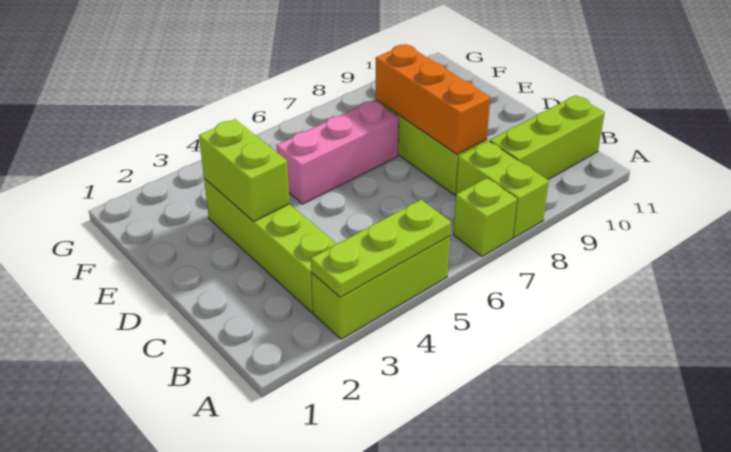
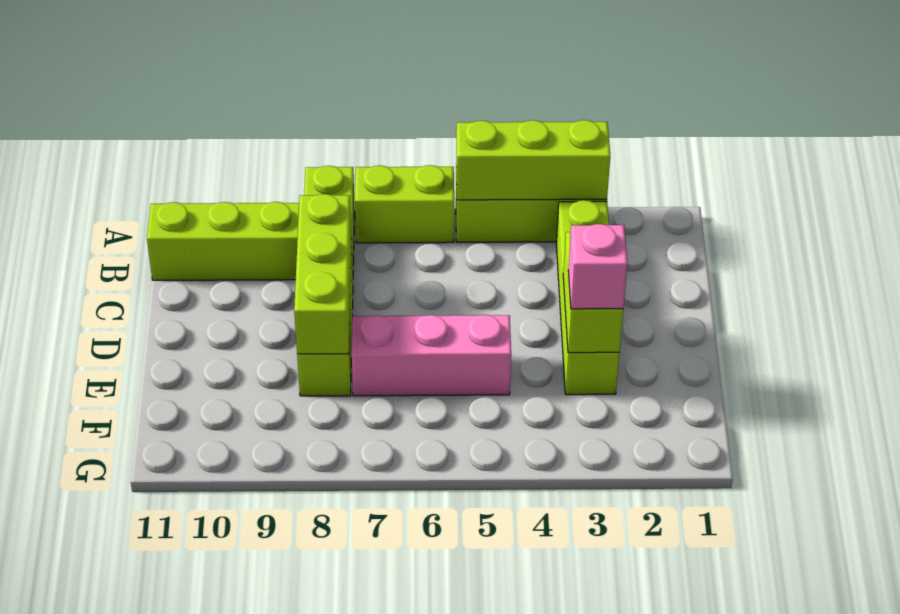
lime 1x3 plate [311,200,451,298] -> lime 1x3 brick [456,120,610,200]
lime 1x1 brick [453,178,517,256] -> lime 1x2 brick [355,165,454,243]
orange 1x3 brick [375,44,490,155] -> lime 1x3 brick [294,194,352,354]
none -> pink 1x1 brick [568,224,628,309]

